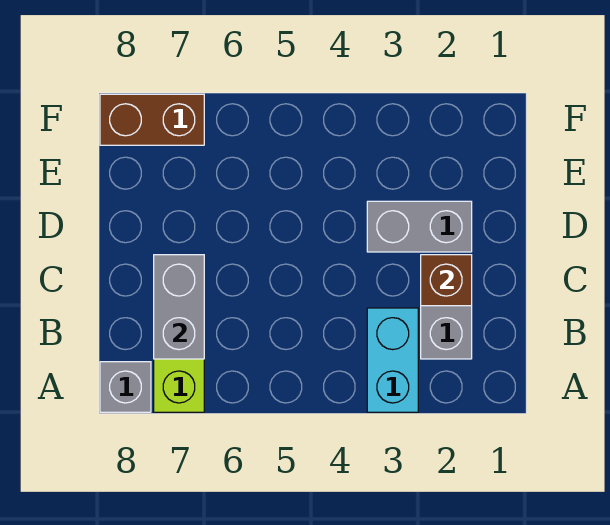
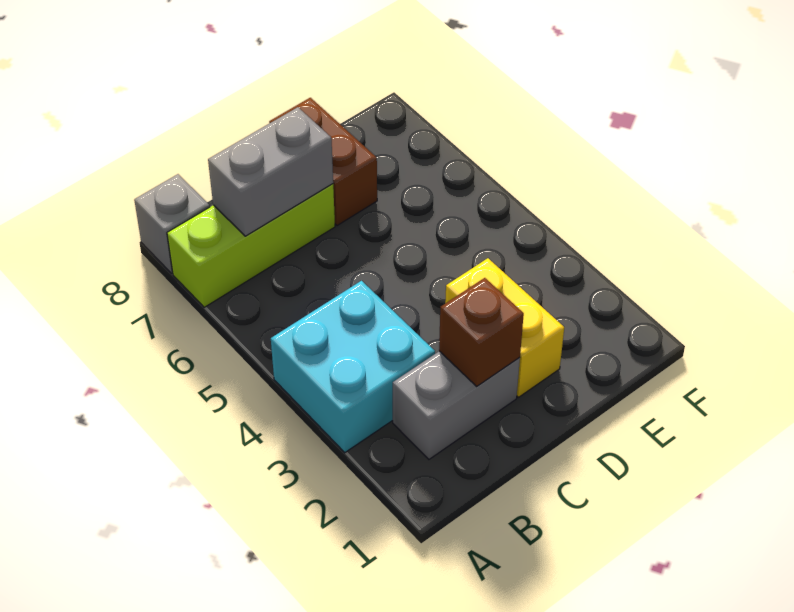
cyan 1x2 brick [367,308,418,412] -> cyan 2x2 brick [271,281,435,453]
grey 1x2 brick [367,201,472,252] -> yellow 1x2 brick [445,258,564,397]
brown 1x2 brick [100,94,204,145] -> brown 1x2 brick moved to [269,98,377,226]

